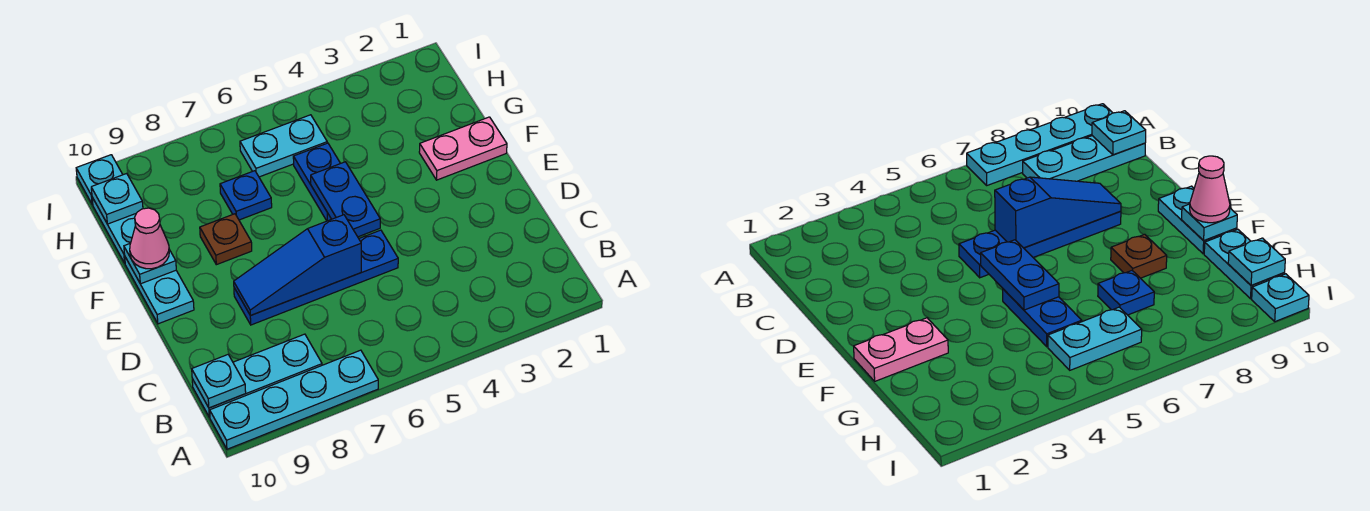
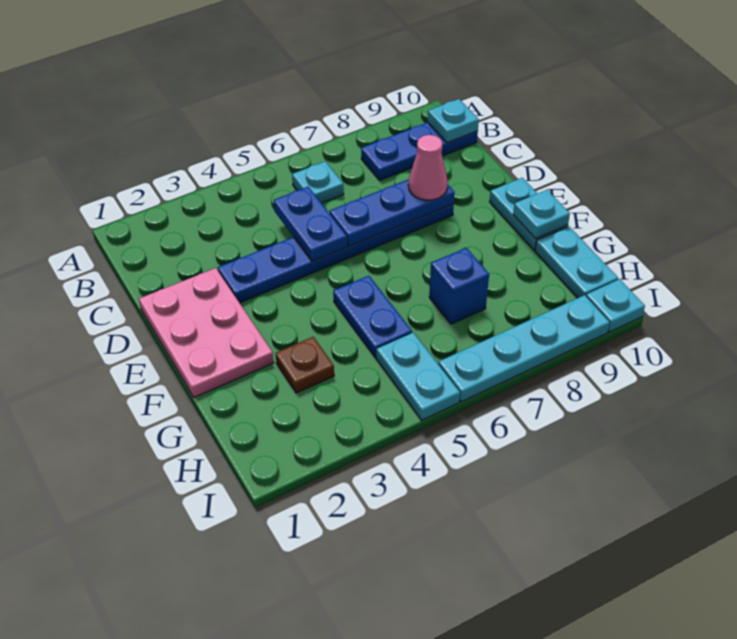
cyan 1x4 plate [210,350,378,449] -> cyan 1x4 plate moved to [438,295,610,402]
cyan 1x3 plate [192,334,322,417] -> blue 1x3 plate [361,122,478,180]
blue 1x4 plate [234,230,398,325] -> blue 1x6 plate [218,204,454,303]
blue 1x3 slope [234,215,361,316] -> blue 1x3 plate [330,179,455,246]
blue 1x2 plate [311,162,380,237] -> blue 1x2 plate moved to [274,187,347,261]
pink 1x2 plate [419,117,507,180] -> pink 2x3 plate [139,268,274,398]
brown 1x1 plate [200,214,252,265] -> brown 1x1 plate moved to [276,337,334,393]
pink 1x1 cone [130,208,169,269] -> pink 1x1 cone moved to [408,135,448,200]
blue 1x1 plate [220,171,272,220] -> blue 1x1 brick [429,248,489,324]
cyan 1x2 plate [240,115,327,177] -> cyan 1x2 plate turned to [376,332,460,420]
cyan 1x1 plate [91,173,143,224] -> cyan 1x1 plate moved to [292,162,344,203]

